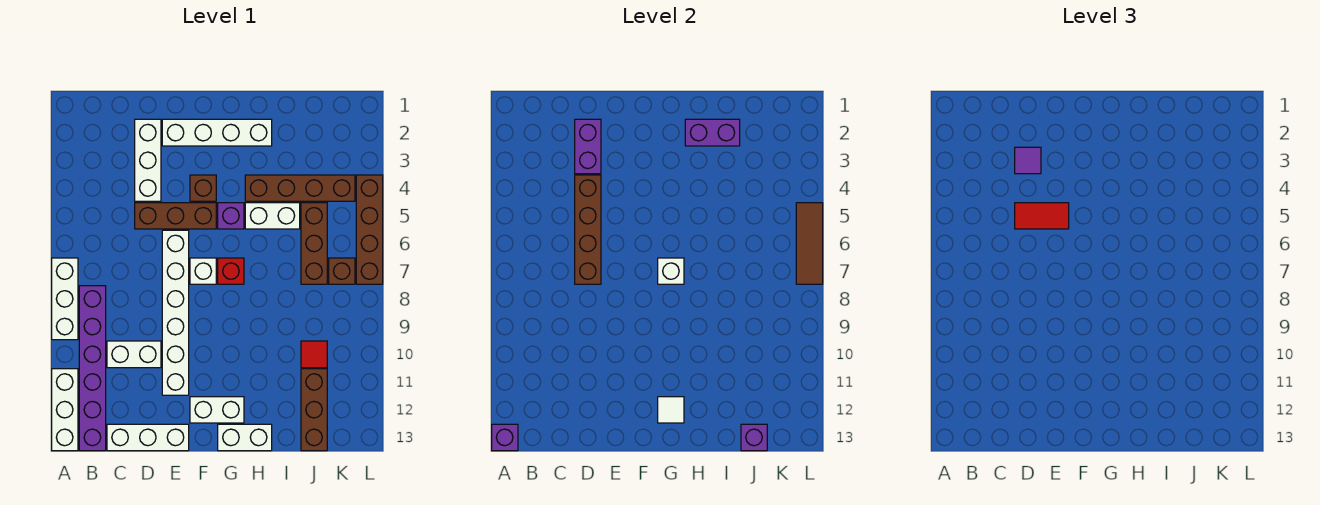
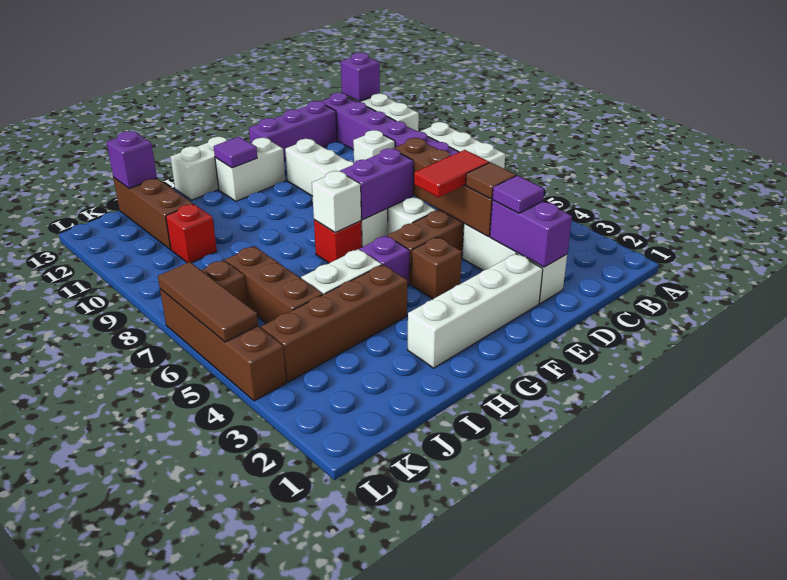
white 1x2 brick [107,341,161,368] -> white 1x1 brick [353,130,395,162]
white 1x3 brick [107,424,189,451] -> purple 1x3 brick [249,101,337,162]
none -> brown 1x1 tile [466,162,516,199]
white 1x1 tile [658,397,684,423] -> purple 1x1 tile [214,137,257,168]
purple 1x2 brick [685,119,740,146] -> purple 1x2 brick moved to [340,148,413,220]
red 1x1 tile [301,341,327,368] -> red 1x1 brick [166,204,217,263]

